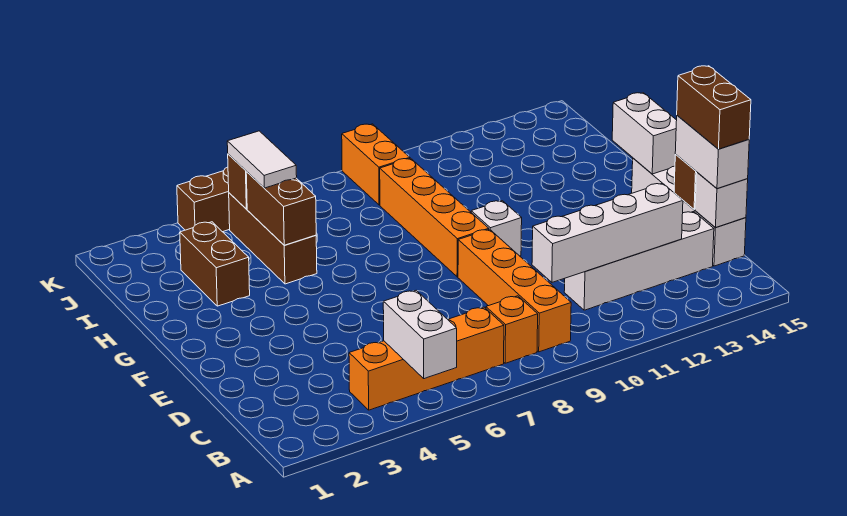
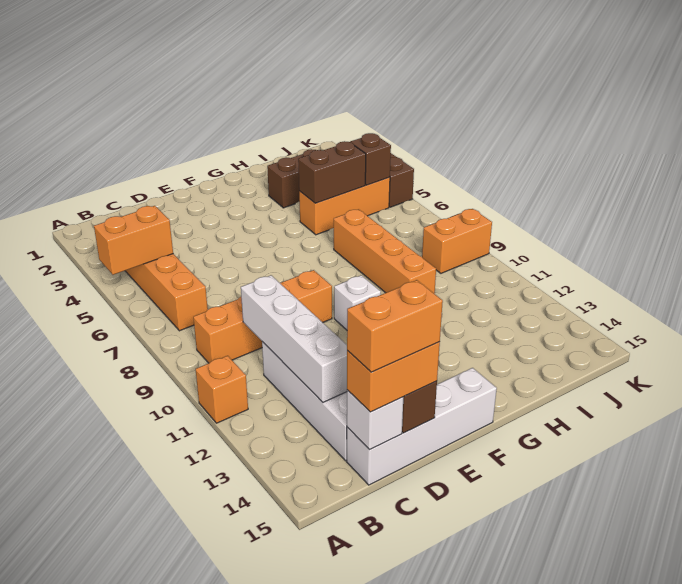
white 1x2 brick [383,290,457,379] -> orange 1x2 brick [94,206,173,275]
orange 1x1 brick [486,296,538,363] -> orange 1x1 brick moved to [196,356,248,423]
white 1x2 brick [675,115,749,189] -> orange 1x2 brick [347,342,440,412]
brown 1x2 brick [677,66,751,149] -> orange 1x2 brick [347,280,443,372]
orange 1x4 brick [380,158,489,277] -> orange 1x4 brick turned to [334,209,436,294]
white 1x2 brick [612,93,677,174] -> none
brown 1x3 brick [229,193,317,284] -> orange 1x3 brick [299,177,390,235]
white 1x2 tile [227,131,297,188] -> none

